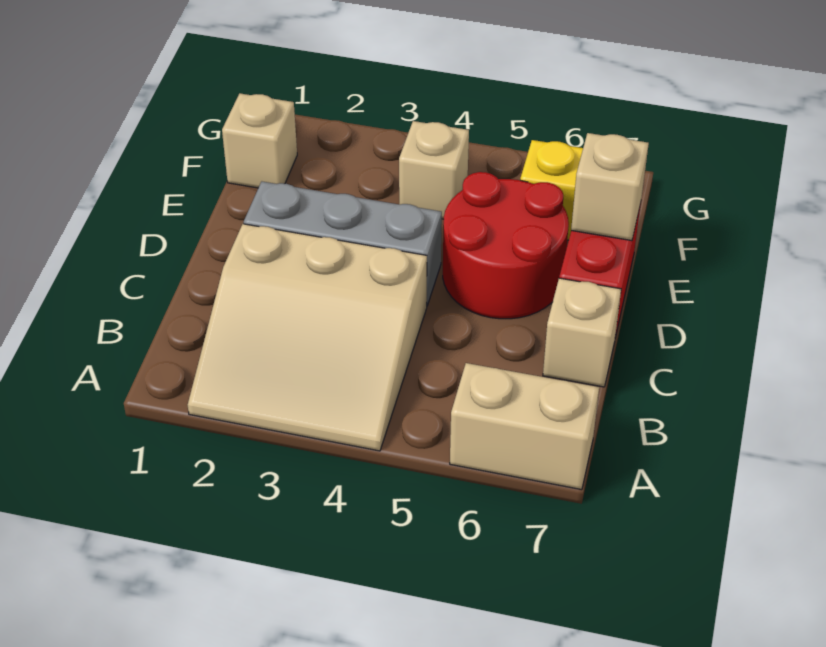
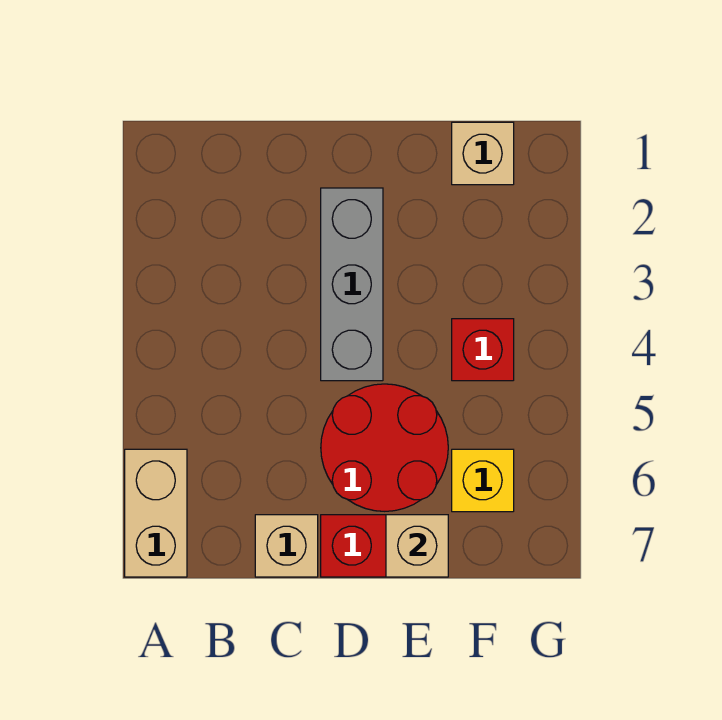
tan 3x3 slope [188,224,427,451] -> none
tan 1x1 brick [399,121,469,219] -> red 1x1 brick [452,319,514,381]

